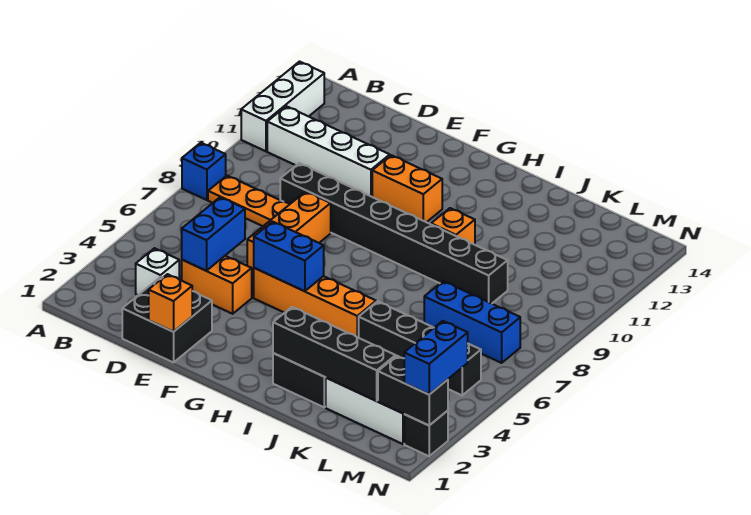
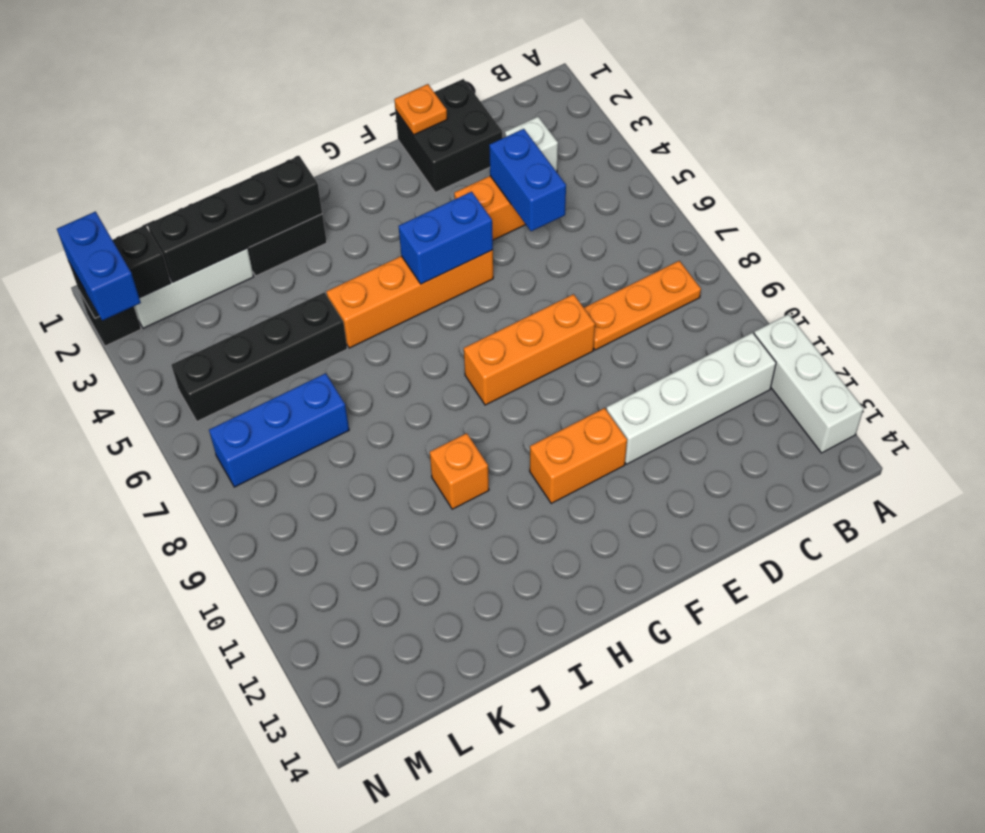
blue 1x1 brick [182,143,226,200] -> none
black 1x8 brick [280,163,508,304] -> none
orange 1x1 brick [149,274,192,332] -> orange 1x1 plate [394,84,447,135]
orange 1x3 brick [247,192,331,273] -> orange 1x3 brick turned to [464,294,595,405]

